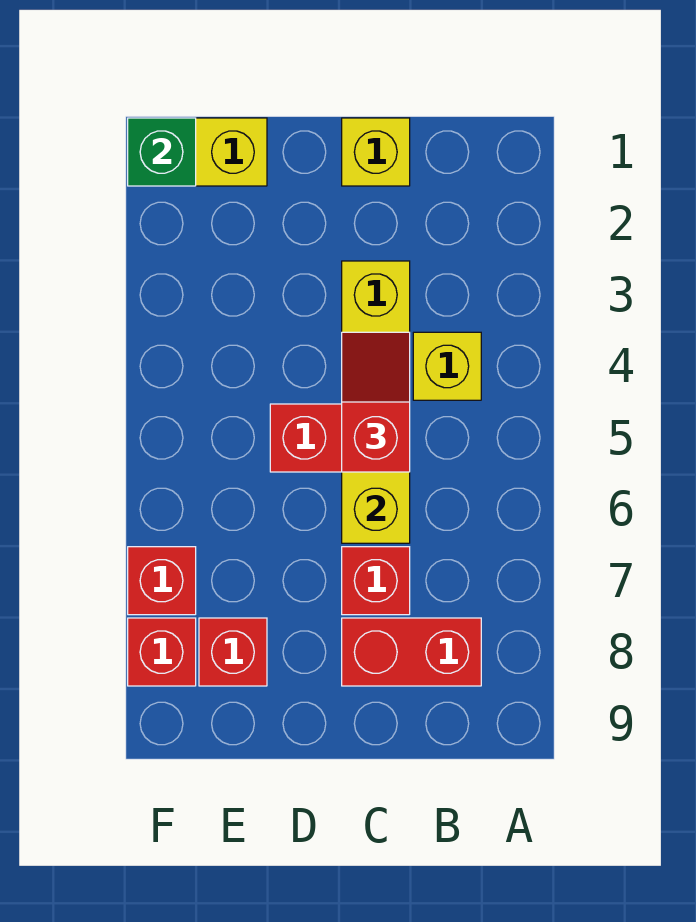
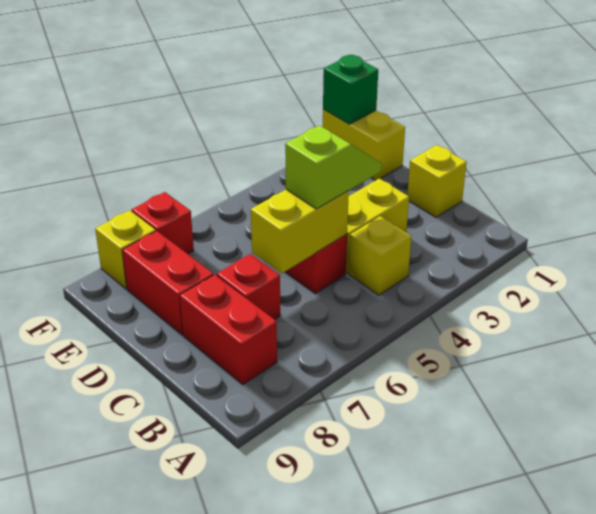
red 1x2 slope [342,332,410,472] -> lime 1x2 slope [285,125,382,209]
red 1x1 brick [199,618,267,686] -> red 1x2 brick [122,231,213,335]
red 1x1 brick [128,618,196,686] -> yellow 1x1 brick [95,210,156,289]

